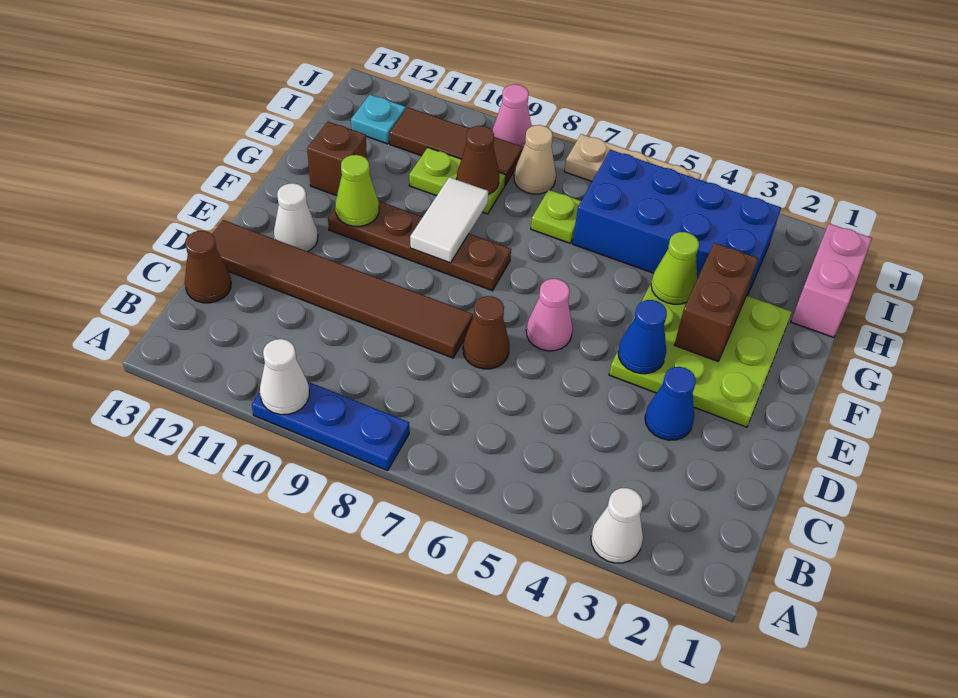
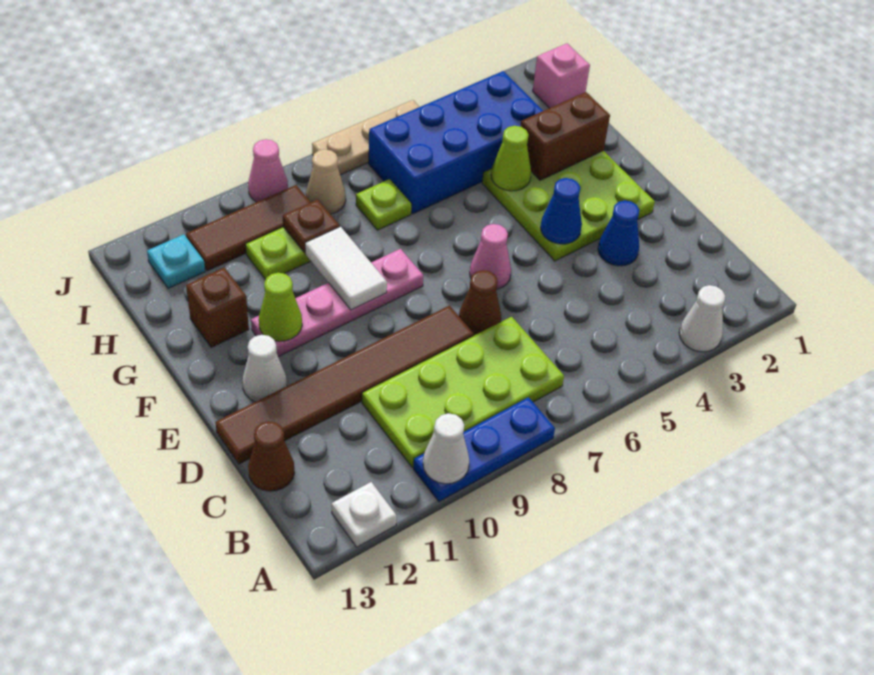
none -> white 1x1 plate [332,482,397,547]
none -> lime 2x4 plate [362,317,564,467]
brown 1x2 brick [674,243,758,361] -> brown 1x2 brick turned to [520,92,610,180]
brown 1x4 plate [328,201,511,291] -> pink 1x4 plate [251,249,423,357]
pink 1x2 brick [791,224,872,338] -> pink 1x1 brick [533,43,590,108]
brown 1x1 cone [457,126,499,195] -> brown 1x1 plate [283,200,340,253]

